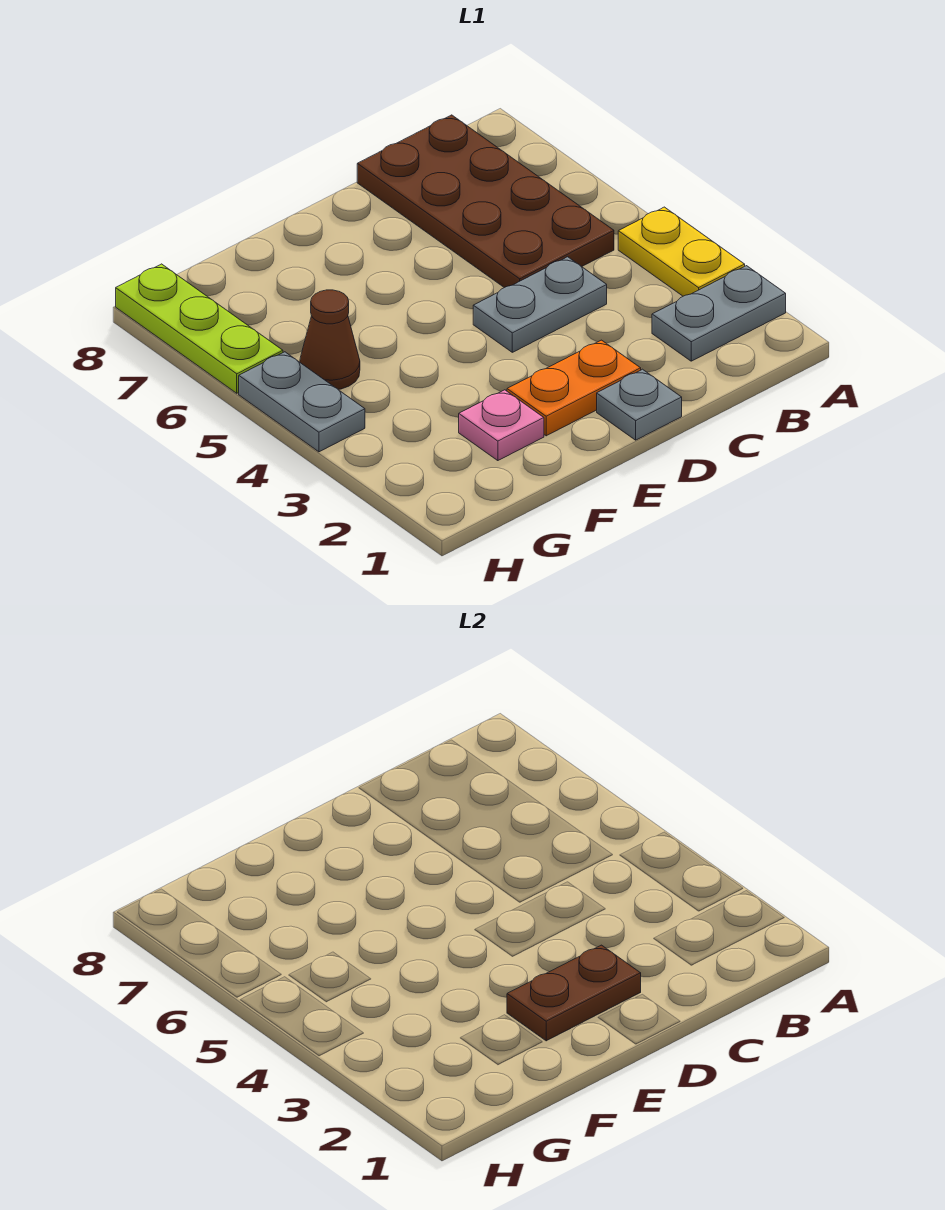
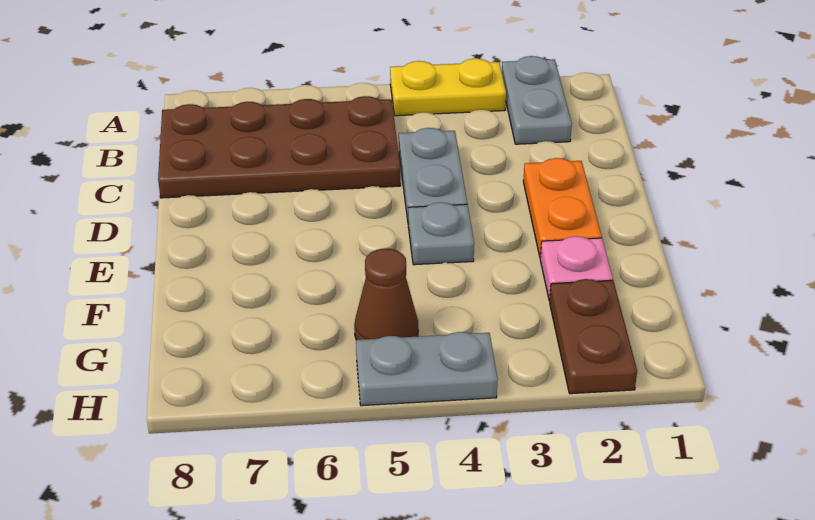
grey 1x1 plate [597,369,682,440] -> grey 1x1 plate moved to [408,202,474,265]
brown 1x2 plate [507,945,641,1041] -> brown 1x2 plate moved to [550,279,637,394]
lime 1x3 plate [116,264,283,393] -> none

